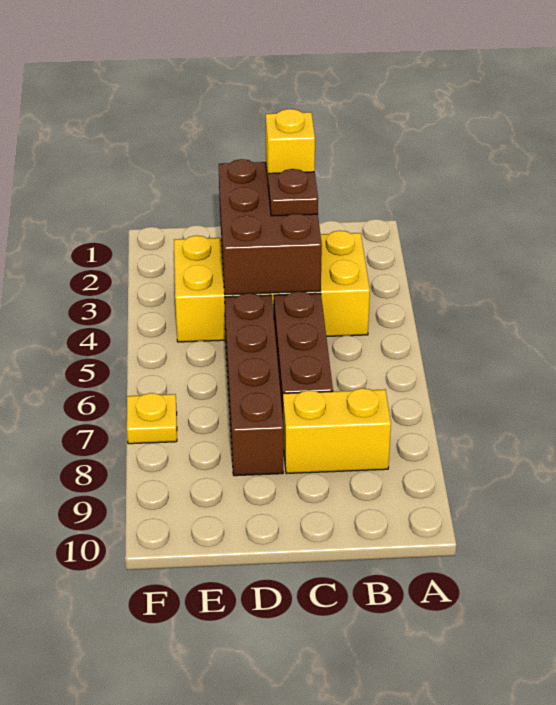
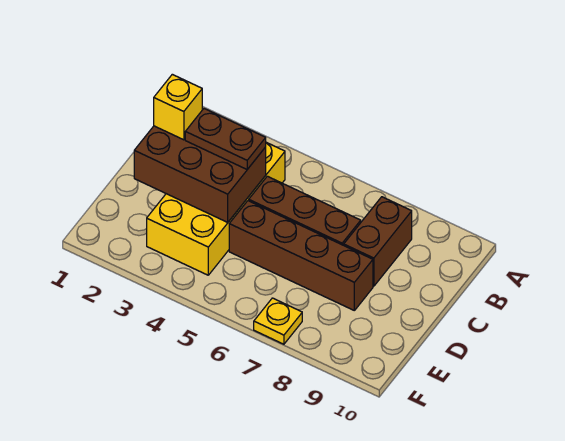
yellow 1x2 brick [283,388,391,474] -> brown 1x2 brick [344,197,412,286]
brown 1x1 plate [268,169,318,216] -> brown 1x2 plate [185,109,266,169]

